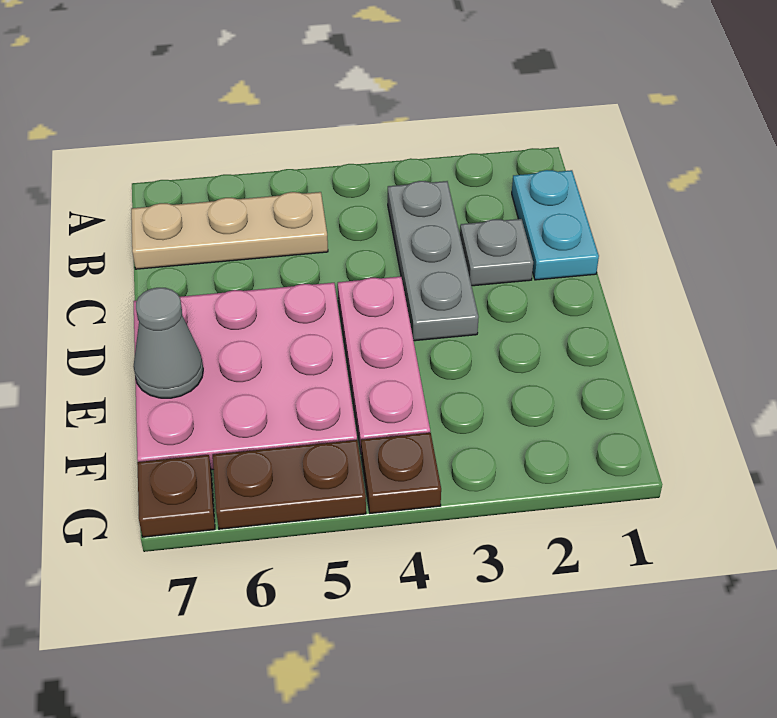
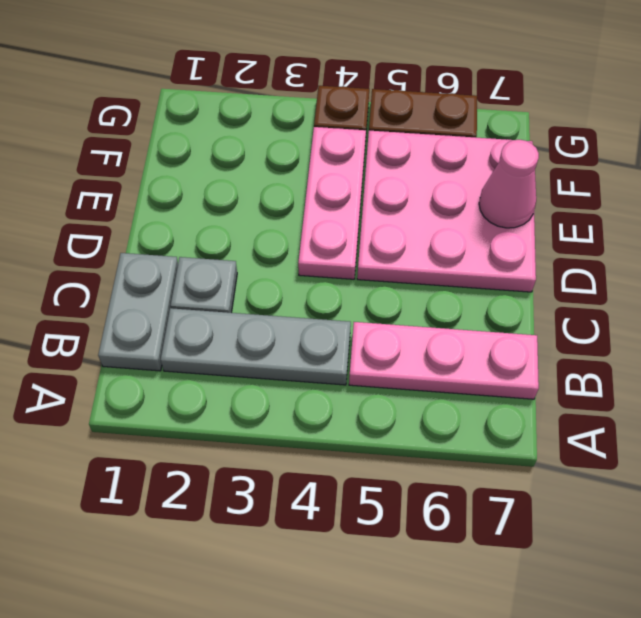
cyan 1x2 plate [512,170,599,280] -> grey 1x2 plate [98,253,178,371]
grey 1x3 plate [388,181,479,341] -> grey 1x3 plate turned to [161,308,351,385]
tan 1x3 plate [131,192,328,269] -> pink 1x3 plate [349,322,539,399]
grey 1x1 cone [133,288,203,398] -> pink 1x1 cone [479,140,539,228]
brown 1x1 plate [137,455,215,537] -> none

